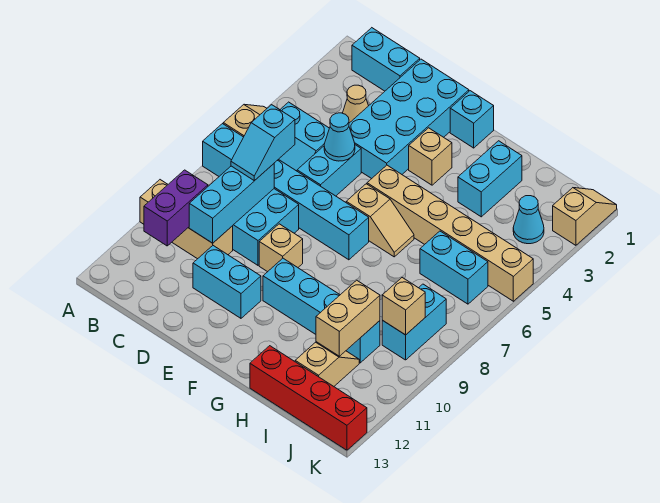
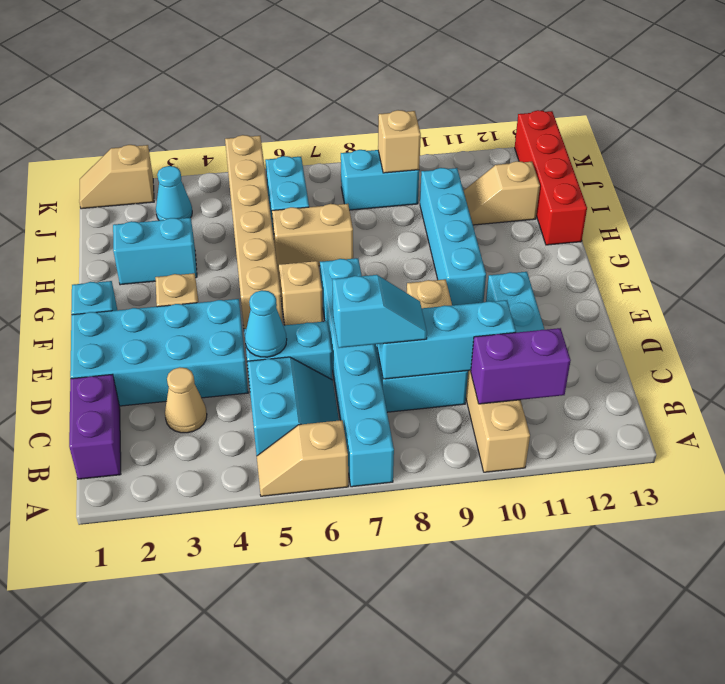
cyan 1x2 brick [352,28,420,91] -> purple 1x2 brick [69,374,121,479]
tan 1x2 brick [316,280,380,356] -> tan 1x2 brick moved to [272,204,353,266]

